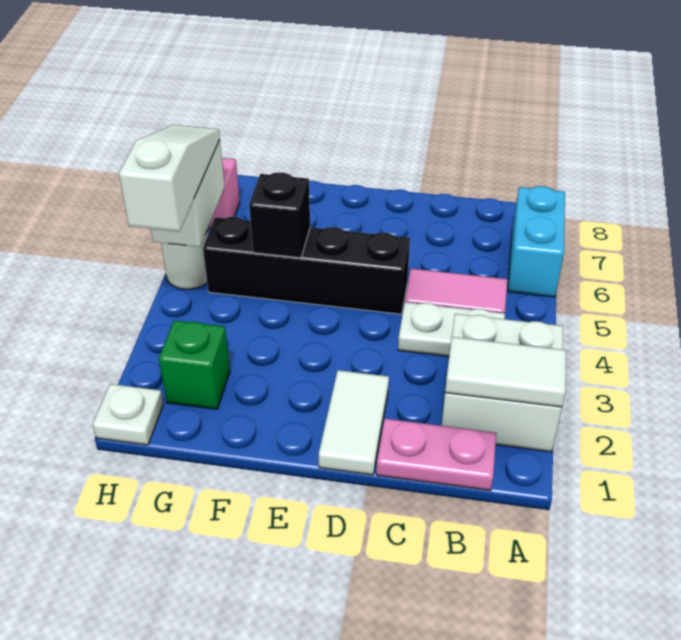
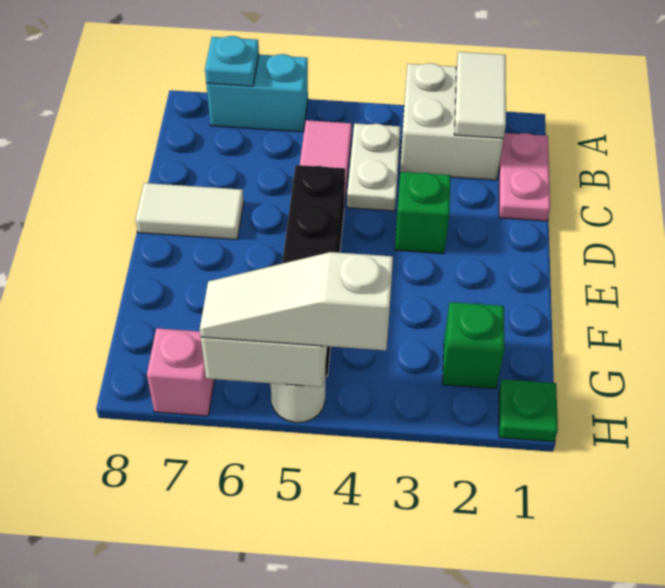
none -> cyan 1x1 plate [205,36,259,86]
white 1x2 tile [319,370,389,475] -> white 1x2 tile moved to [136,183,244,239]
none -> green 1x1 brick [395,172,451,254]
black 1x1 brick [249,172,310,258] -> none
white 1x1 plate [93,384,163,445] -> green 1x1 plate [499,379,558,442]

